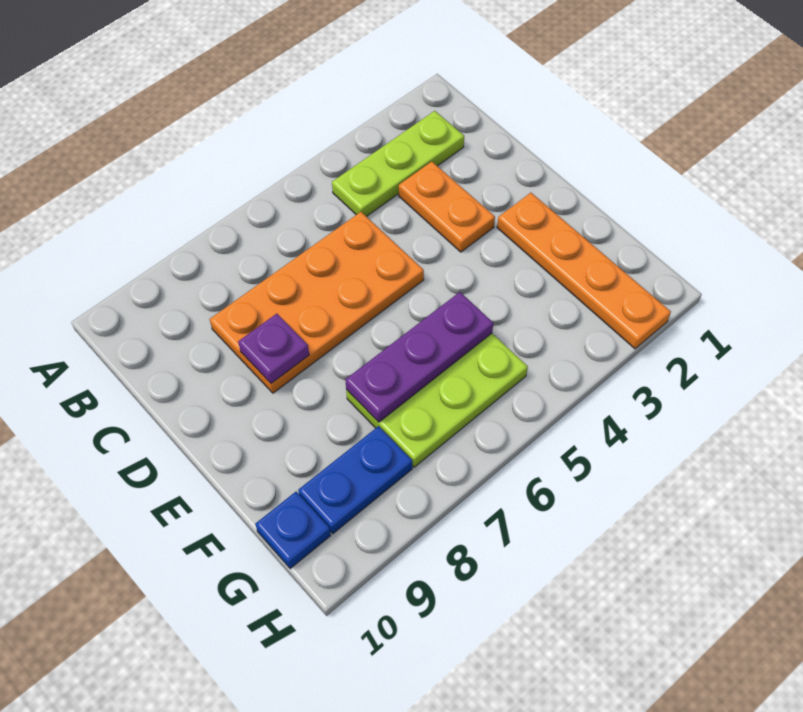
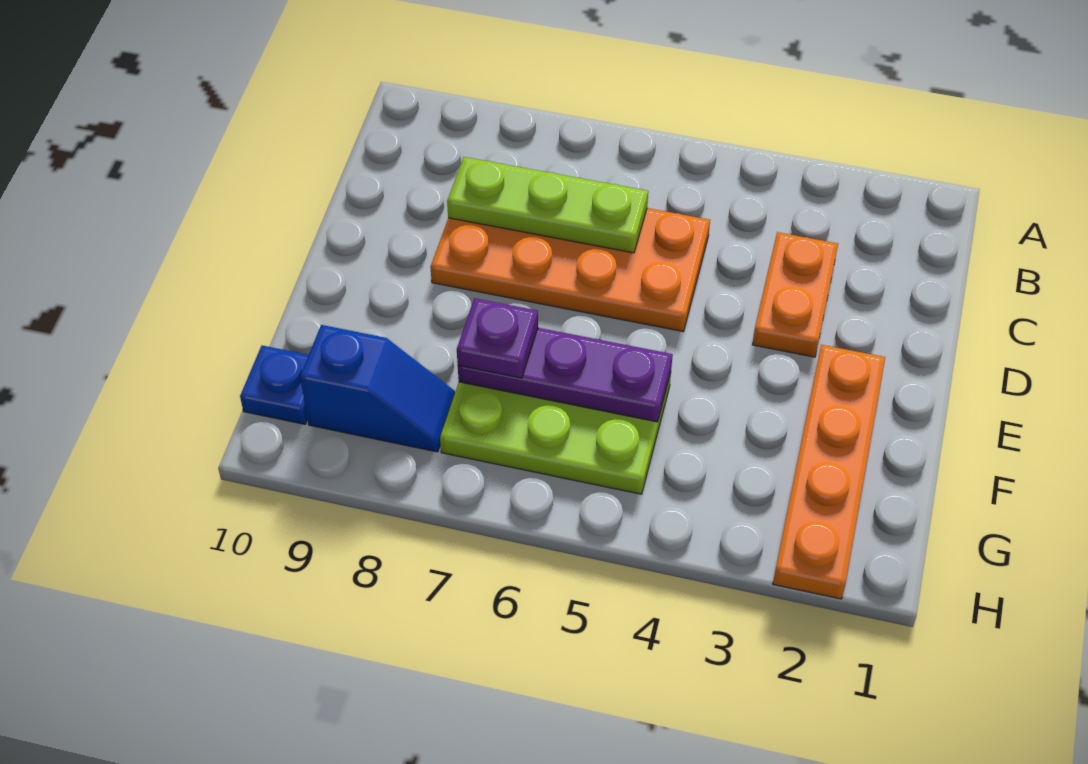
lime 1x3 plate [332,111,464,217] -> lime 1x3 plate moved to [447,157,648,253]
purple 1x1 plate [238,314,309,383] -> purple 1x1 plate moved to [457,298,538,378]
blue 1x2 plate [298,426,412,534] -> blue 1x2 slope [300,325,455,452]

